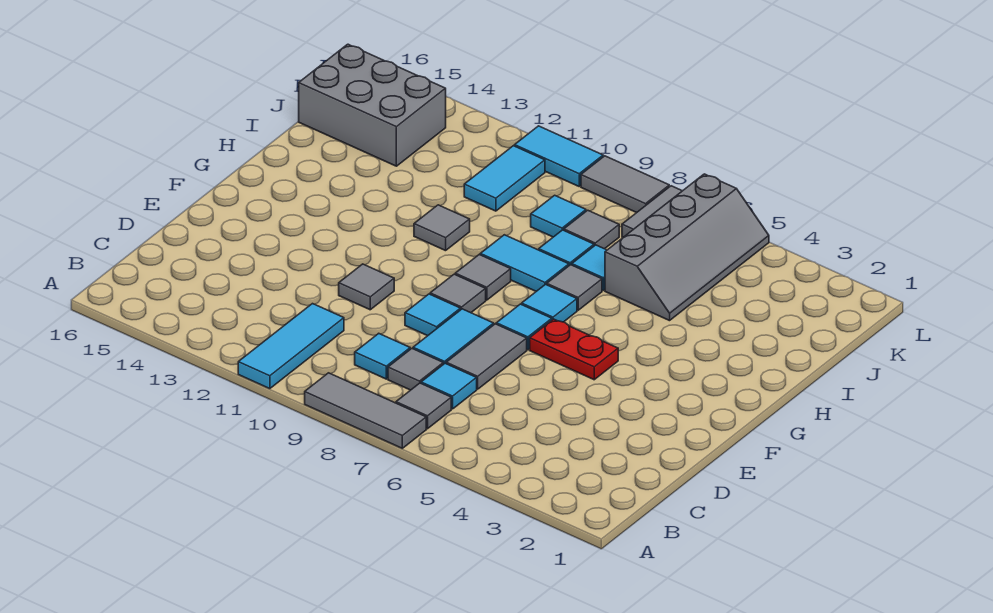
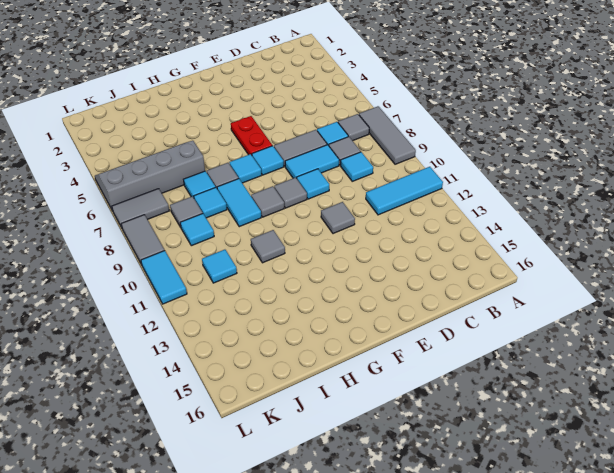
cyan 1x2 tile [464,146,545,211] -> cyan 1x1 tile [202,250,237,283]
grey 2x3 brick [299,44,446,166] -> none

